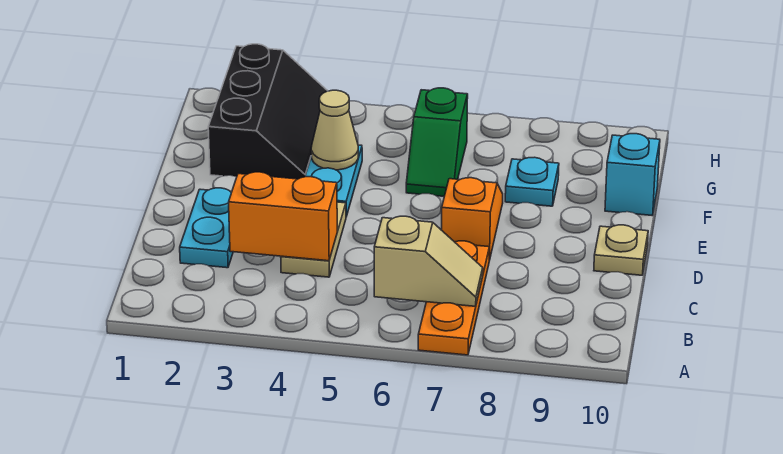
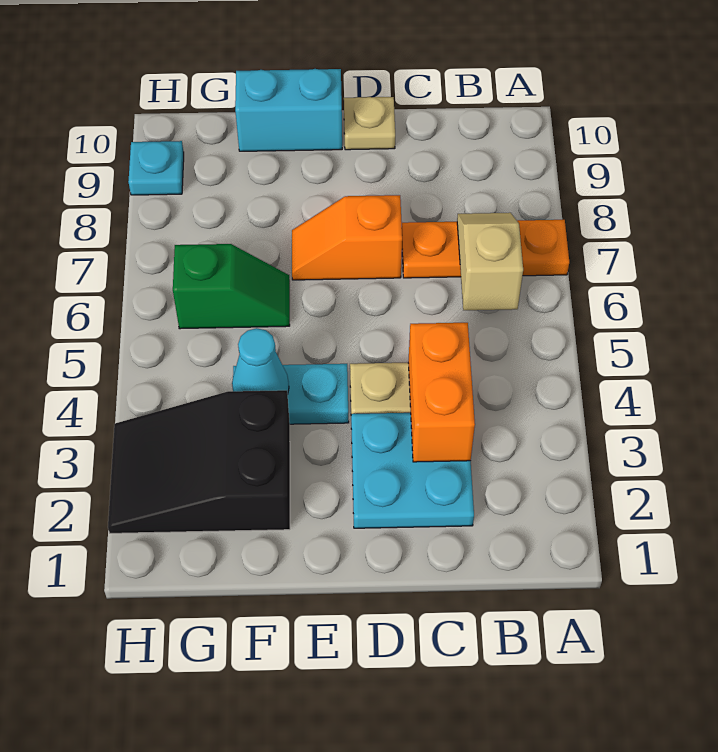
cyan 1x2 plate [180,188,233,268] -> cyan 2x2 plate [351,413,474,528]
black 2x3 slope [208,44,327,179] -> black 2x3 slope turned to [108,390,290,533]
tan 1x1 cone [311,90,358,170] -> cyan 1x1 cone [232,328,289,394]
cyan 1x1 plate [505,157,559,206] -> cyan 1x1 plate moved to [128,141,184,195]
cyan 1x1 brick [605,134,660,215] -> cyan 1x2 brick [235,69,342,151]

